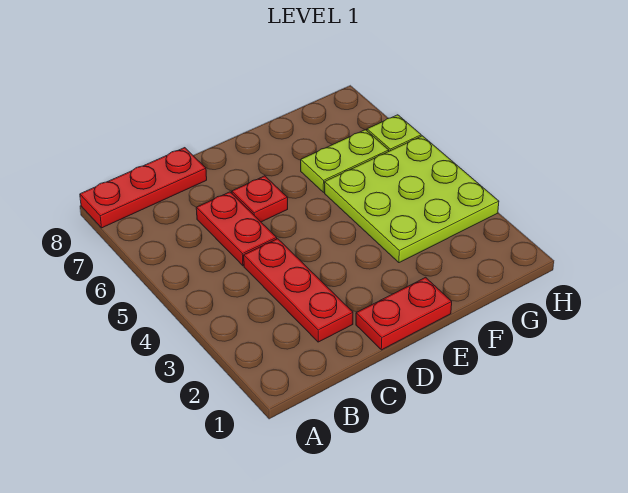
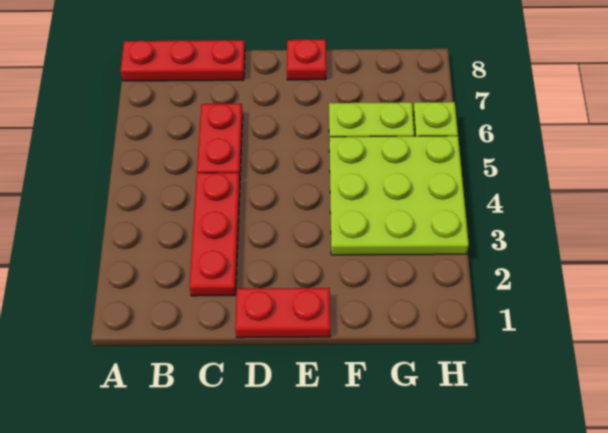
red 1x1 plate [232,176,288,222] -> red 1x1 plate moved to [287,39,326,80]

